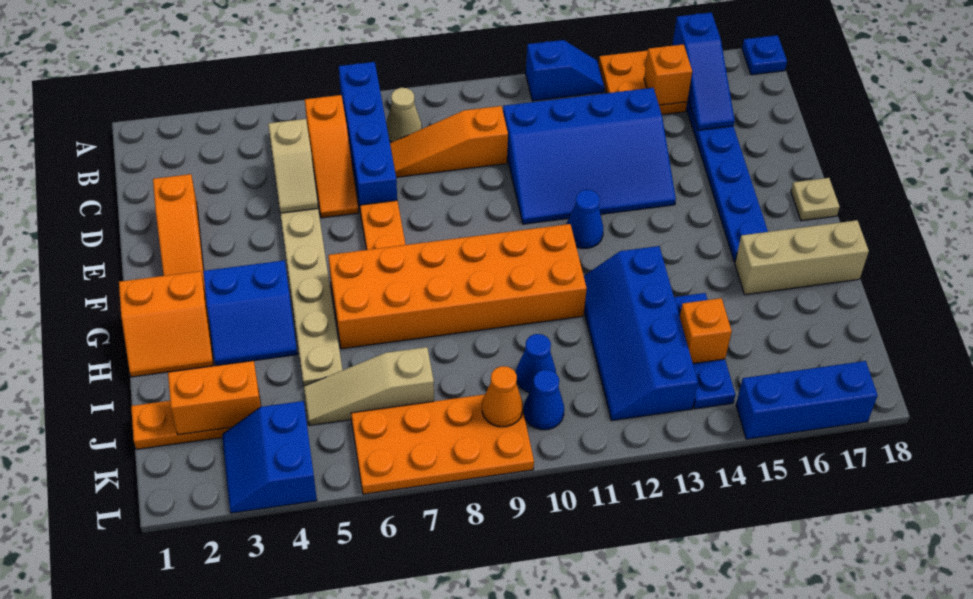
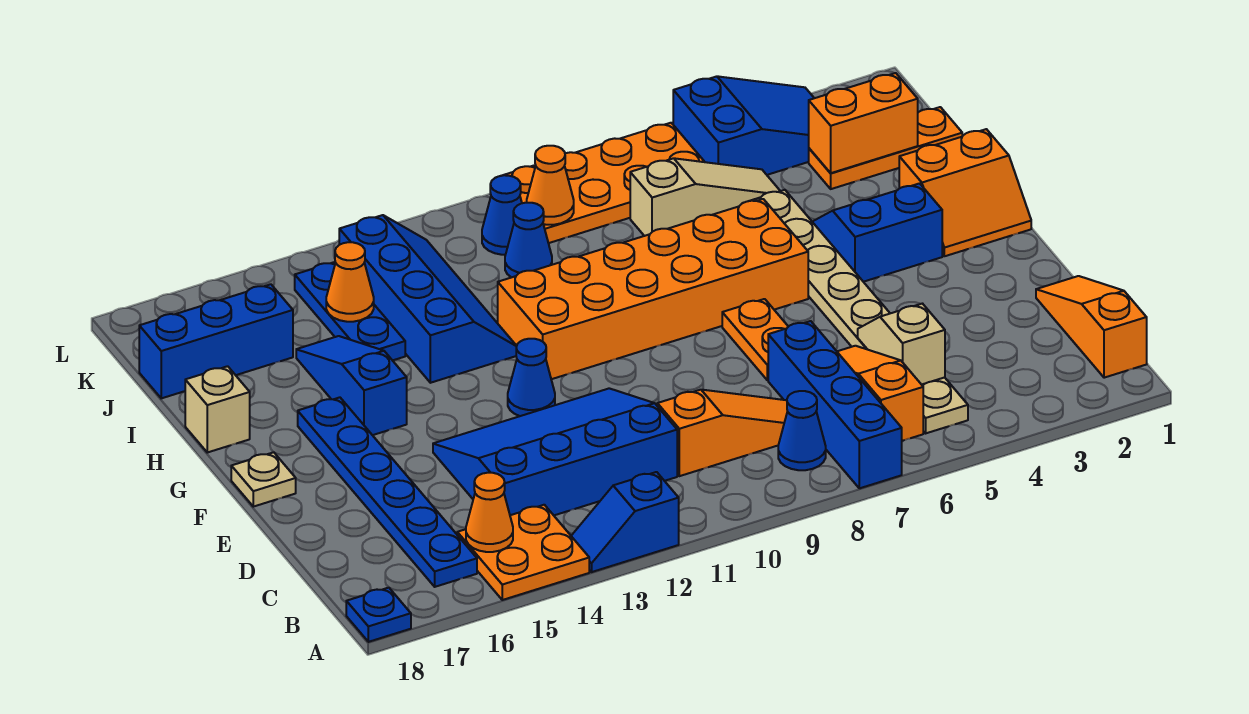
blue 1x3 slope [672,12,735,130] -> blue 1x3 slope moved to [296,336,407,435]
tan 1x1 cone [386,88,422,142] -> blue 1x1 cone [778,391,826,470]
orange 1x1 brick [644,44,692,105] -> orange 1x1 cone [466,473,513,552]
orange 1x3 slope [153,174,205,288] -> orange 1x3 slope moved to [1036,276,1147,378]
orange 2x2 slope [119,271,213,377] -> orange 2x2 slope turned to [899,129,1031,256]
tan 1x3 brick [735,220,869,295] -> tan 1x1 brick [185,366,250,452]
orange 1x1 brick [680,298,732,363] -> orange 1x1 cone [326,242,374,322]
blue 2x2 slope [222,401,317,513] -> blue 2x3 slope [673,76,814,175]
blue 1x3 brick [736,361,878,439] -> blue 1x3 brick moved to [139,284,293,398]

